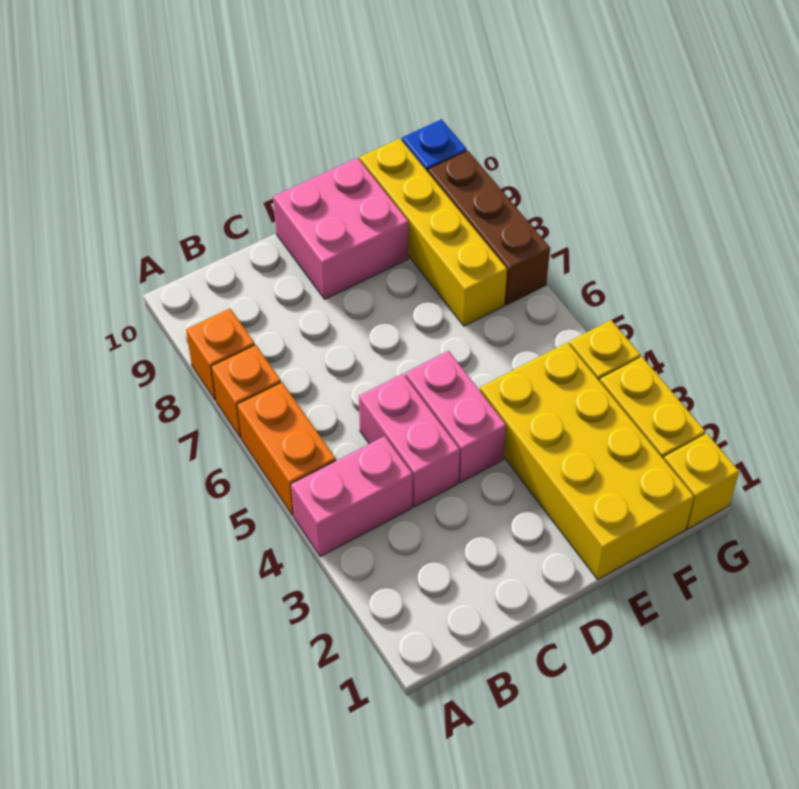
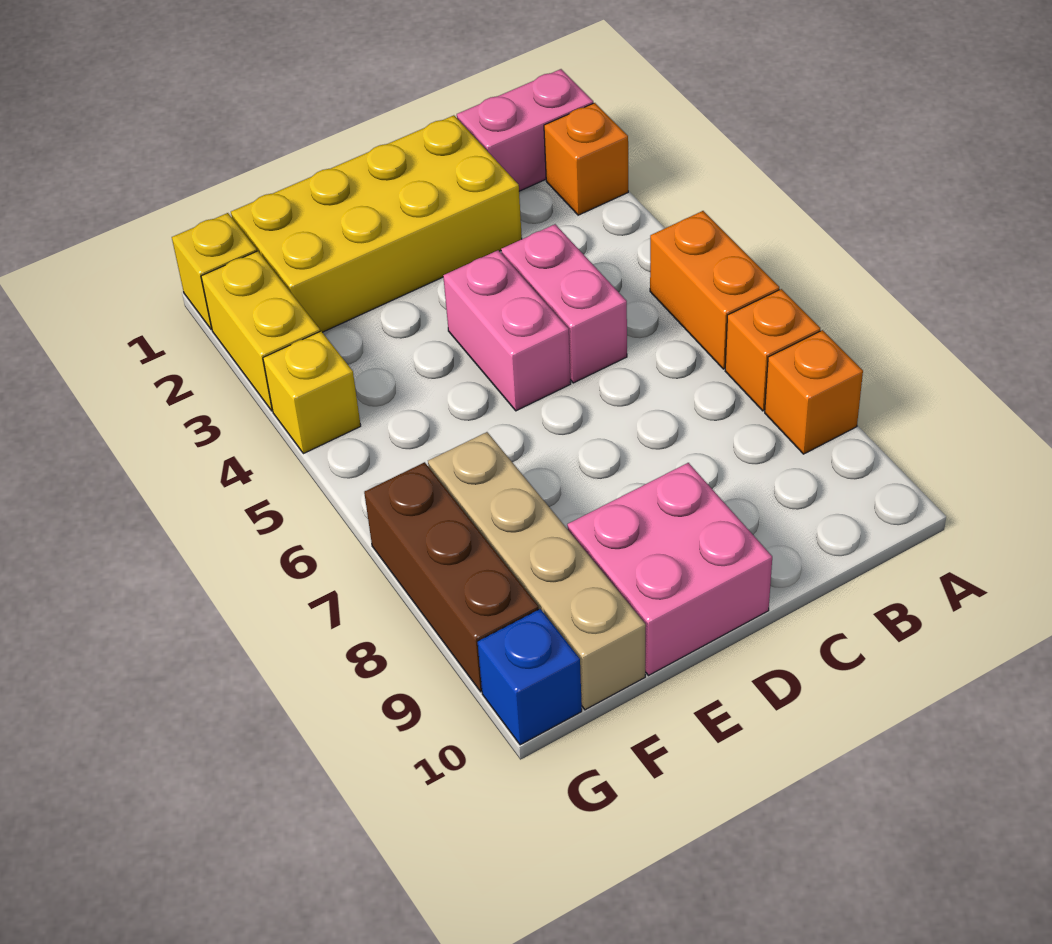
none -> orange 1x1 brick [544,103,628,215]
pink 1x2 brick [291,436,413,557] -> pink 1x2 brick moved to [457,69,593,191]
yellow 2x4 brick [480,342,694,579] -> yellow 2x4 brick turned to [231,115,522,332]
yellow 1x4 brick [360,139,507,326] -> tan 1x4 brick [428,432,646,710]

